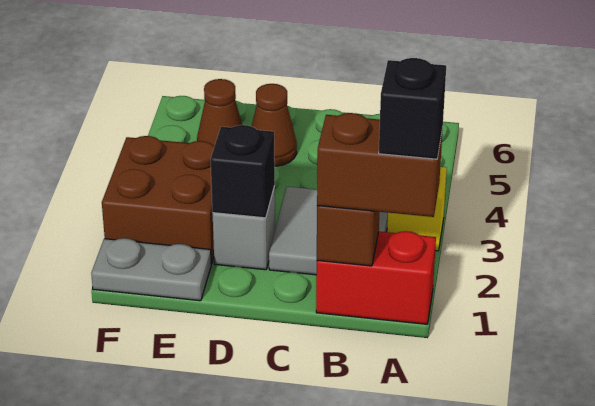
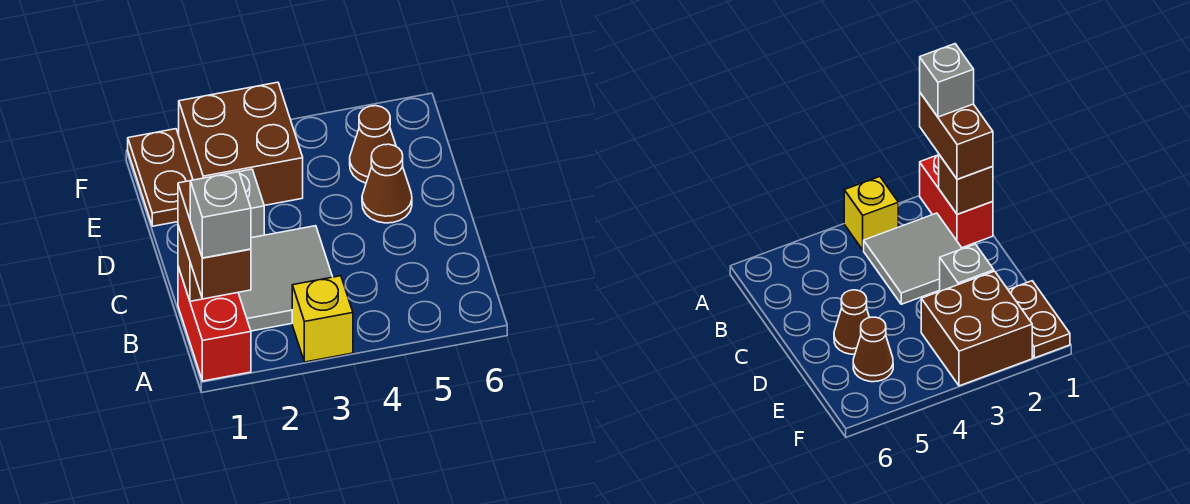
black 1x1 brick [379,58,446,159] -> grey 1x1 brick [190,172,251,258]
black 1x1 brick [211,125,275,218] -> none
grey 1x2 plate [91,238,211,301] -> brown 1x2 plate [128,129,193,226]

